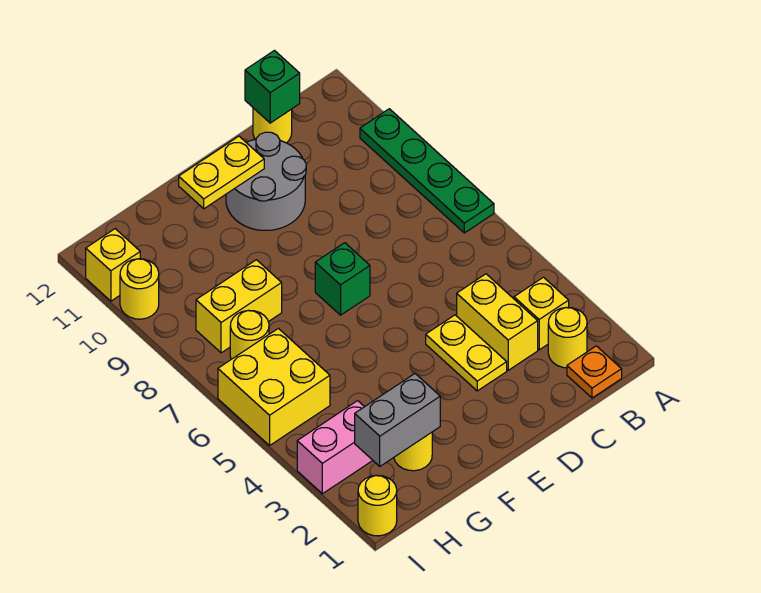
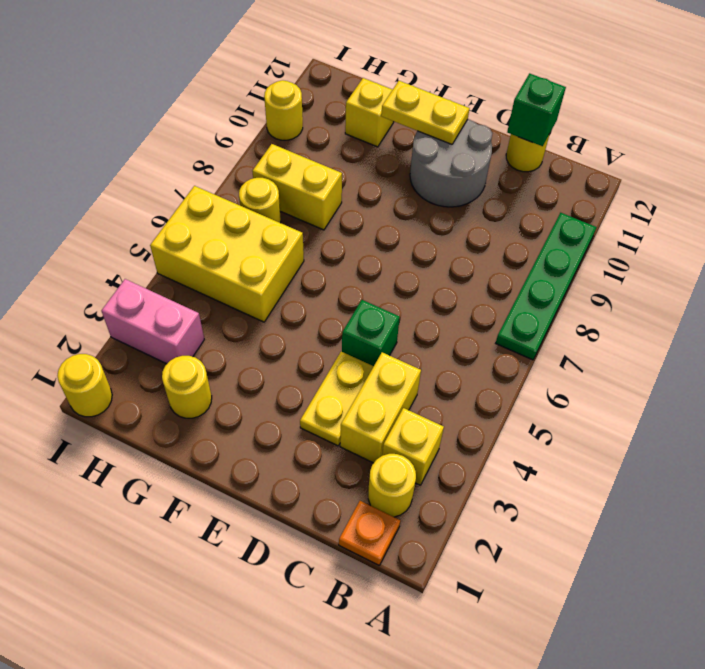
green 1x1 brick [315,243,370,315] -> green 1x1 brick moved to [342,300,400,366]
grey 1x2 brick [355,374,440,466] -> none
yellow 2x2 brick [218,328,330,445] -> yellow 2x3 brick [150,186,304,322]
yellow 1x1 brick [86,229,140,301] -> yellow 1x1 brick moved to [345,78,394,147]

